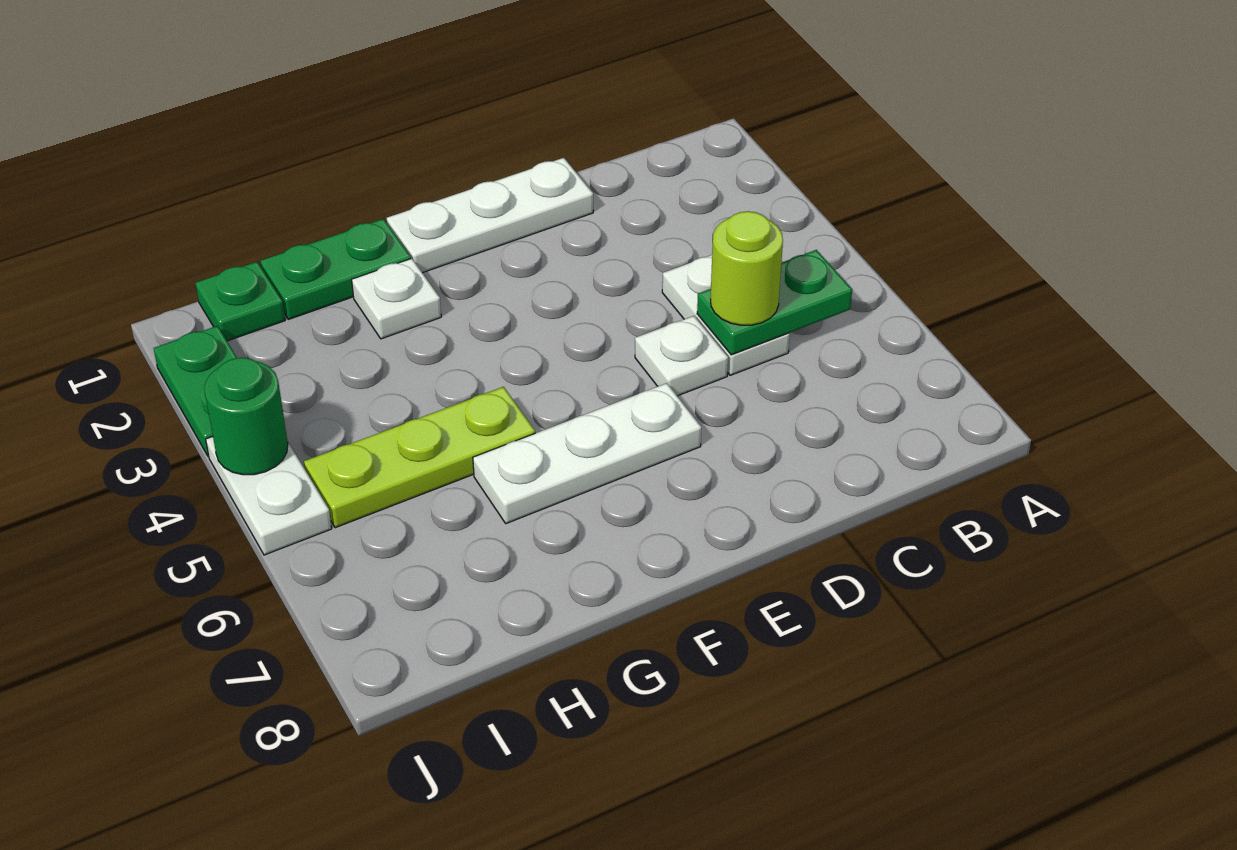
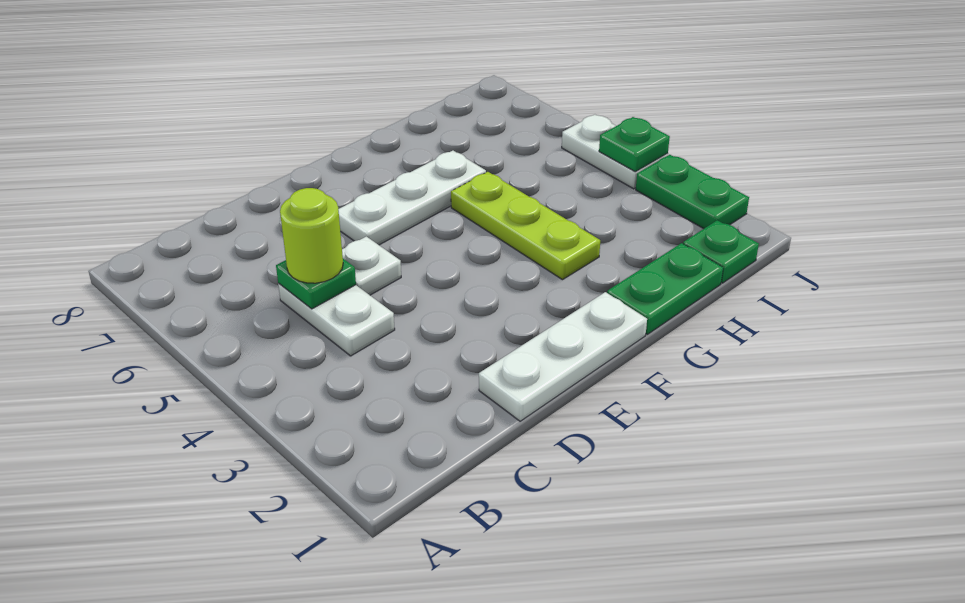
green 1x2 plate [697,250,852,355] -> green 1x1 plate [276,259,356,309]
white 1x1 plate [352,258,441,339] -> none
lime 1x3 plate [304,387,535,528] -> lime 1x3 plate turned to [451,172,600,280]
green 1x1 round brick [204,358,288,475] -> green 1x1 plate [599,117,670,172]

